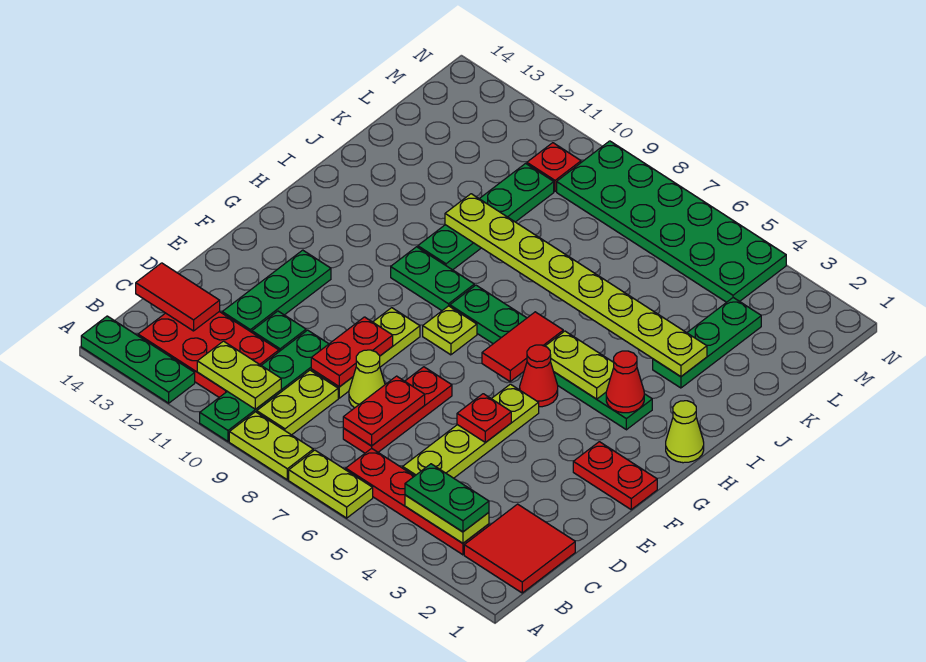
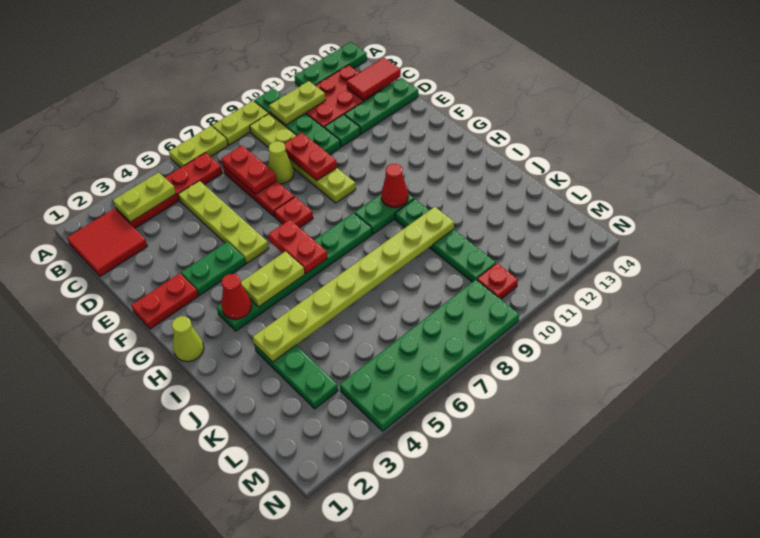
green 1x2 plate [405,464,489,532] -> green 1x2 plate moved to [181,242,246,295]
green 1x3 plate [222,250,331,332] -> green 1x3 plate turned to [344,78,418,134]
red 1x1 plate [457,394,511,443] -> red 1x1 plate moved to [274,197,313,228]
red 1x1 cone [520,345,558,407] -> red 1x1 cone moved to [381,164,408,208]
red 1x2 tile [482,312,563,381] -> red 1x2 plate [268,220,328,274]
lime 1x1 plate [423,306,477,355] -> none

